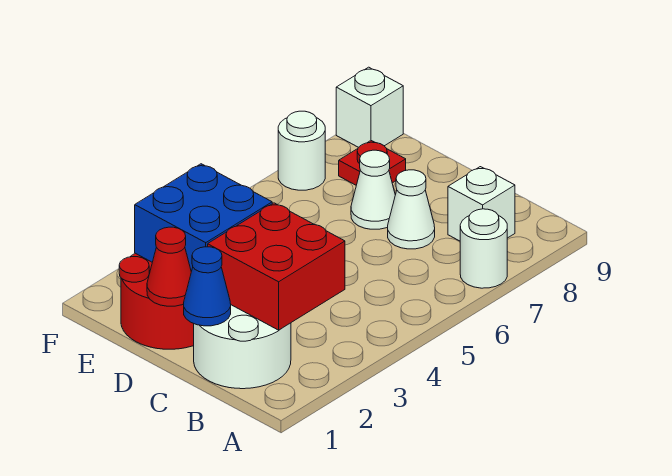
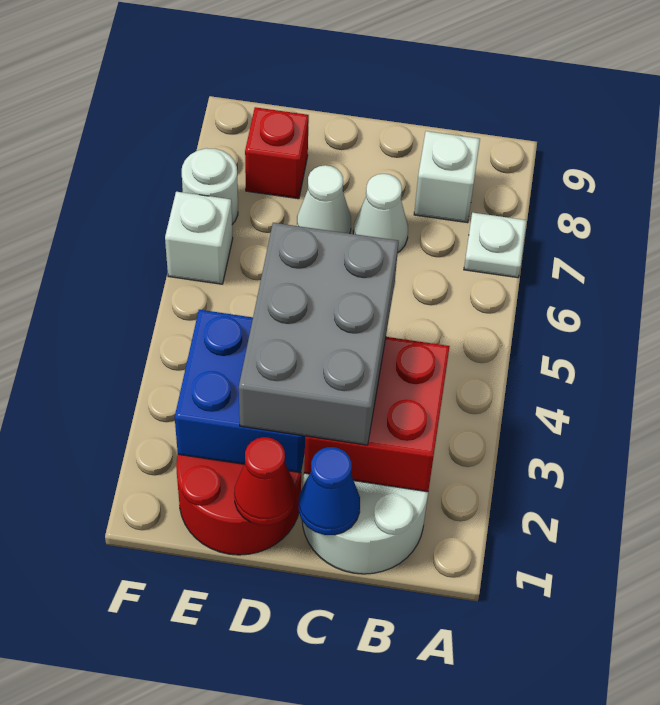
white 1x1 round brick [460,209,507,288] -> white 1x1 plate [464,213,527,278]
none -> grey 2x3 brick [239,223,399,445]
red 1x1 plate [339,141,406,185] -> red 1x1 brick [245,107,309,199]
white 1x1 brick [336,67,403,147] -> white 1x1 brick moved to [165,192,233,284]

